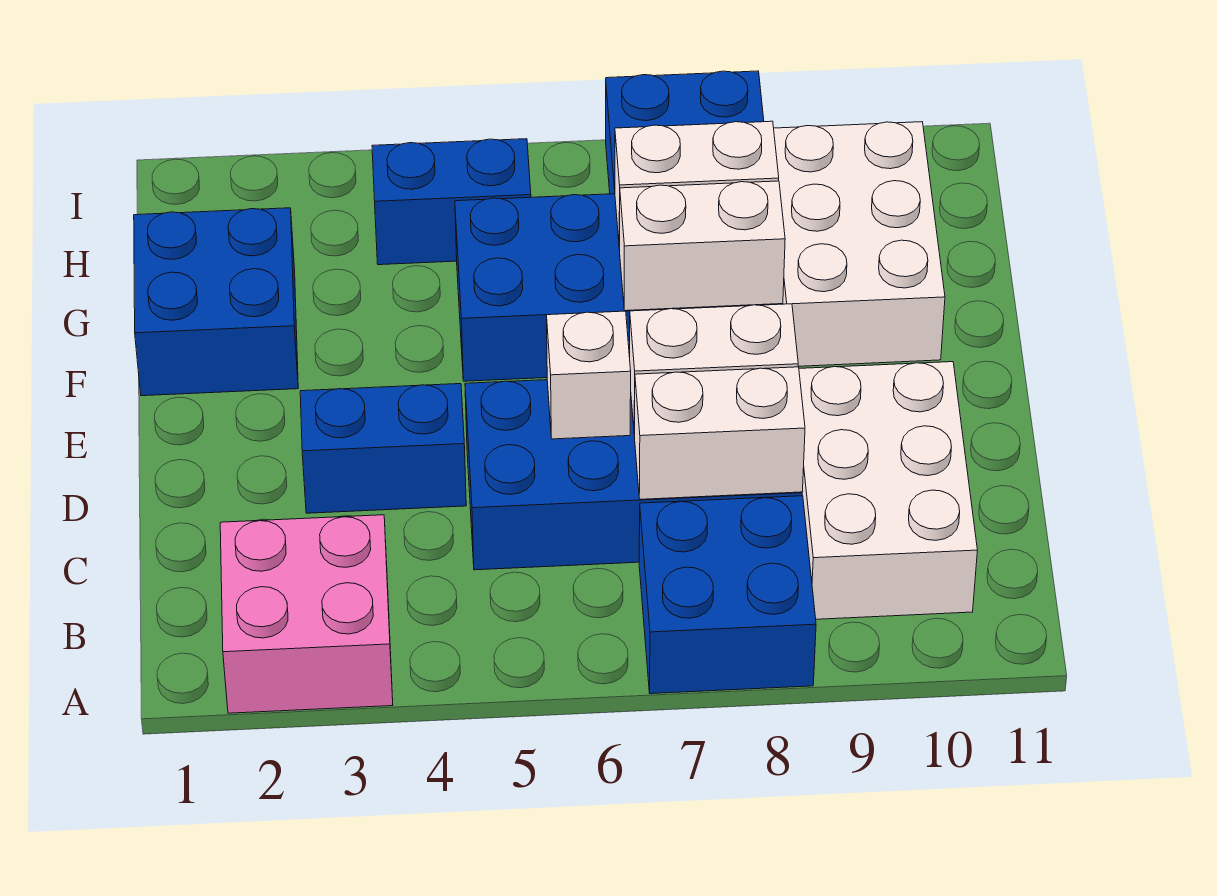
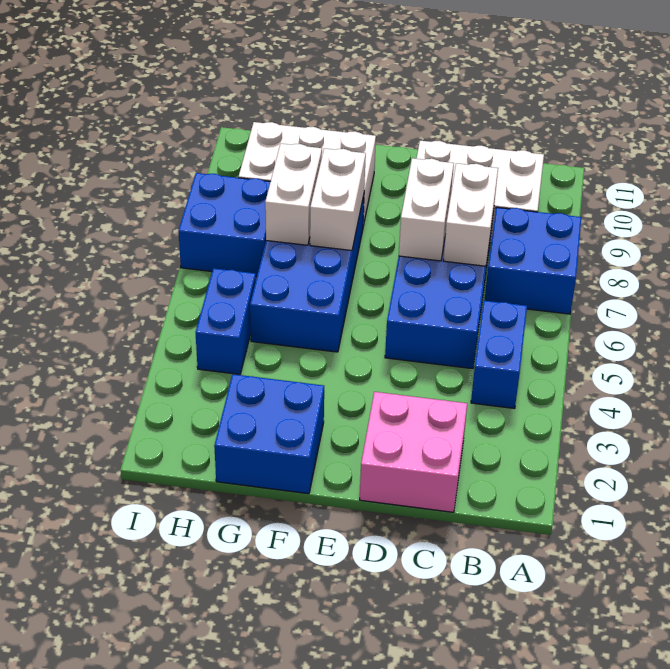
pink 2x2 brick [220,515,393,713] -> pink 2x2 brick moved to [360,392,467,512]
blue 1x2 brick [300,384,466,513] -> blue 1x2 brick moved to [471,301,527,409]
white 1x1 brick [547,311,631,439] -> none

